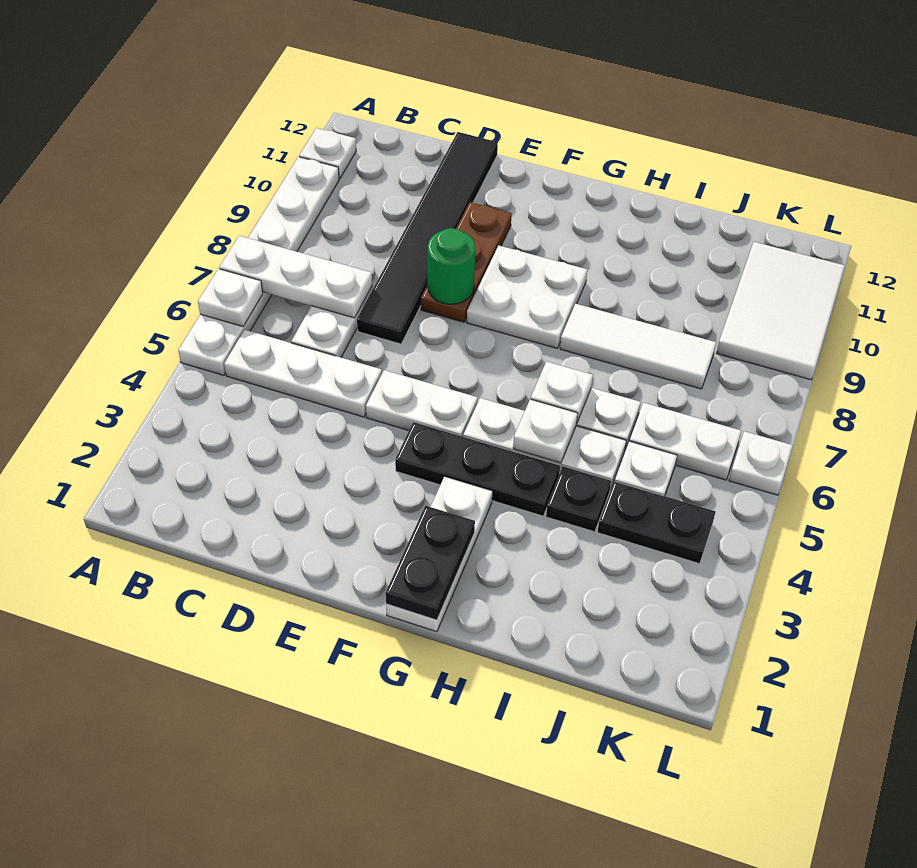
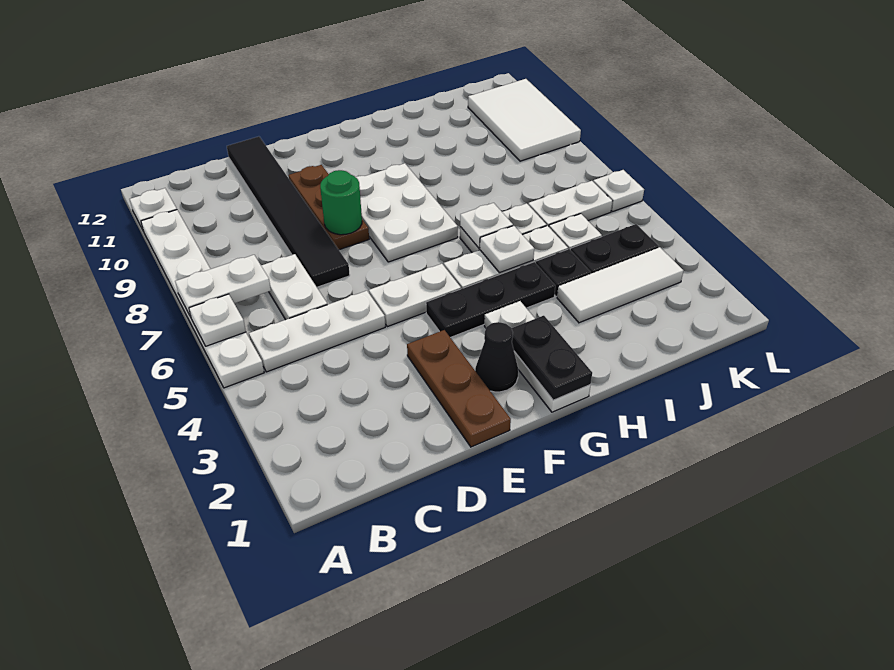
white 1x3 plate [219,236,372,318] -> white 1x2 plate [175,255,271,317]
none -> brown 1x3 plate [407,330,511,447]
none -> black 1x1 cone [475,322,518,392]
white 2x2 plate [467,246,587,348] -> white 2x3 plate [356,163,458,262]
white 1x3 tile [560,304,716,389] -> white 1x3 tile moved to [557,247,683,323]

